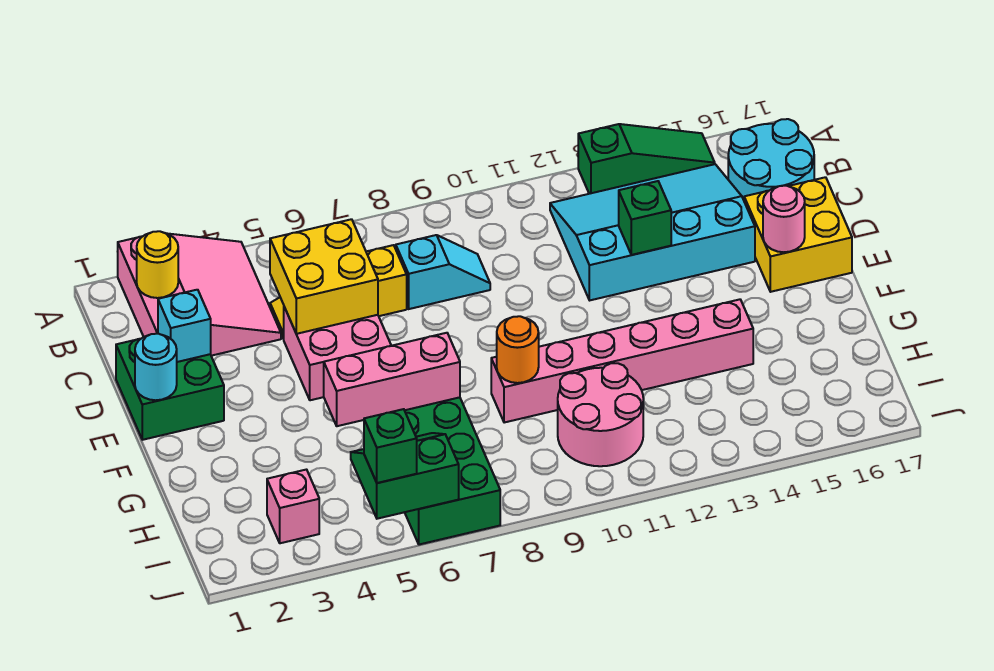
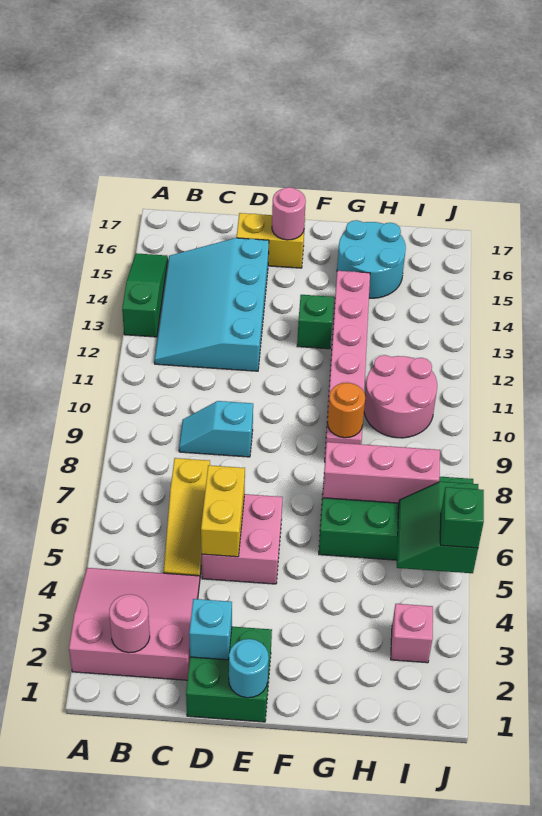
yellow 1x1 round brick [137,231,178,298] -> pink 1x1 round brick [109,594,150,653]
cyan 2x2 round brick [728,119,814,200] -> cyan 2x2 round brick moved to [337,220,406,298]
yellow 2x2 brick [270,219,378,334] -> yellow 1x2 brick [201,465,245,557]
cyan 1x2 slope [396,235,490,309] -> cyan 1x2 slope turned to [179,401,253,457]
green 1x1 brick [619,181,671,255] -> green 1x1 brick moved to [297,295,334,349]
yellow 2x2 brick [744,177,852,292] -> yellow 1x2 brick [237,213,305,268]
pink 1x3 brick [324,333,460,426] -> pink 1x3 brick turned to [323,442,440,503]

